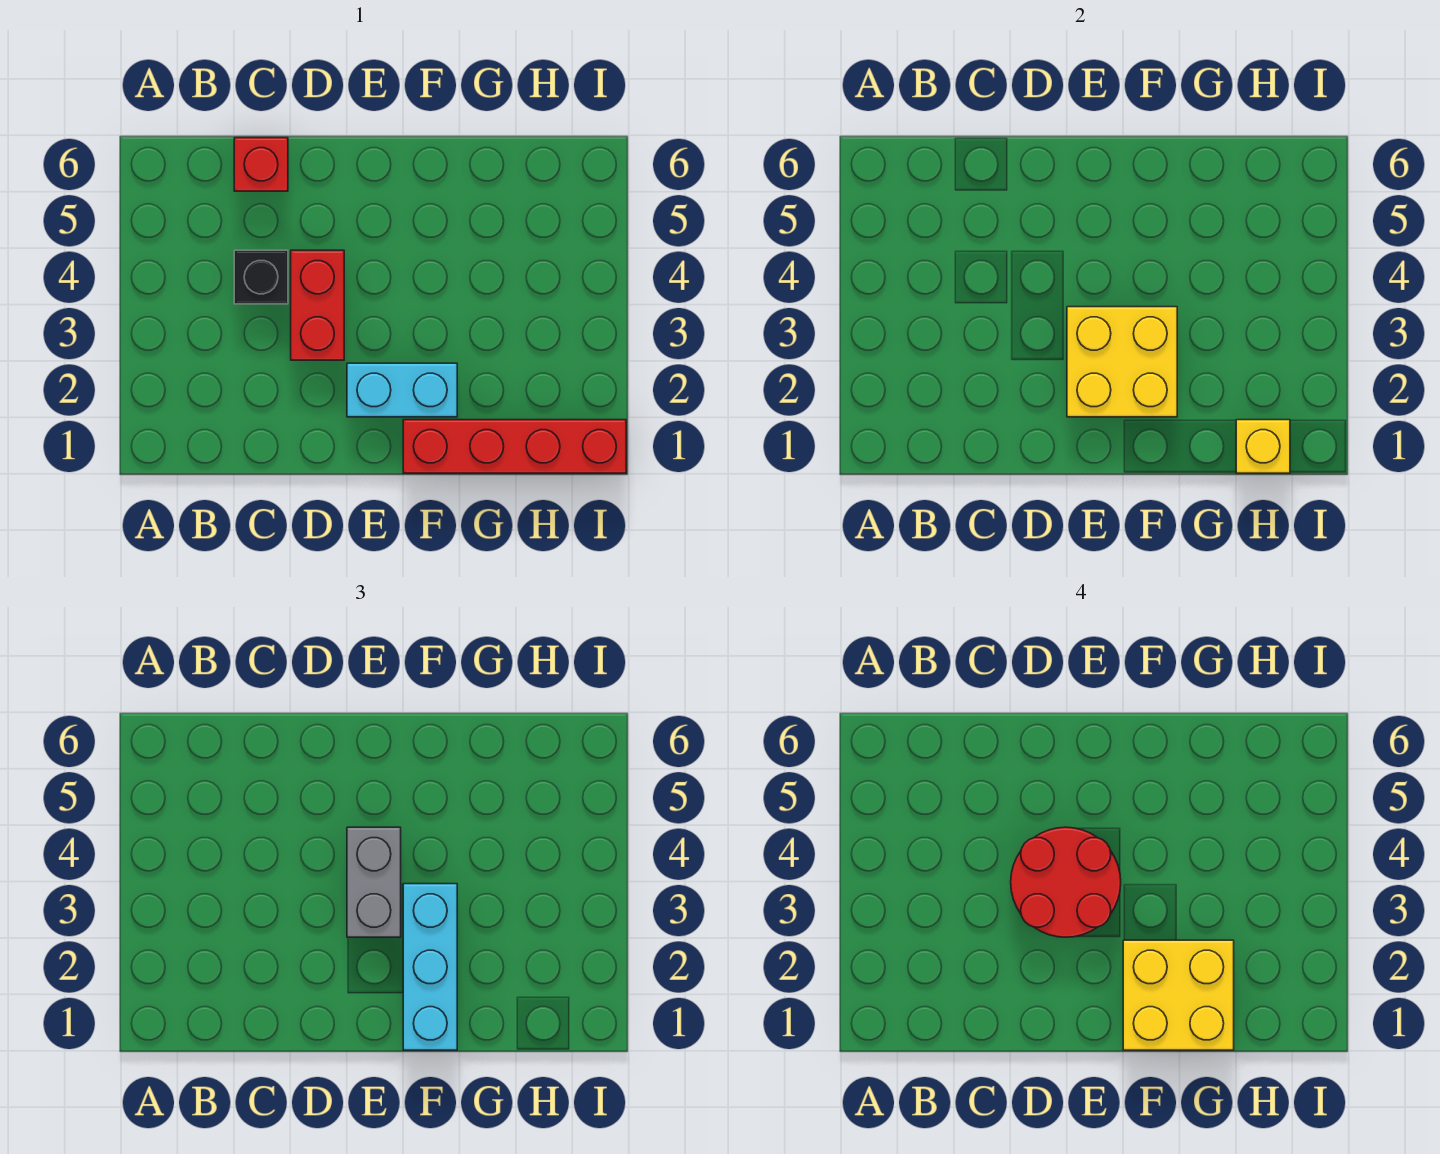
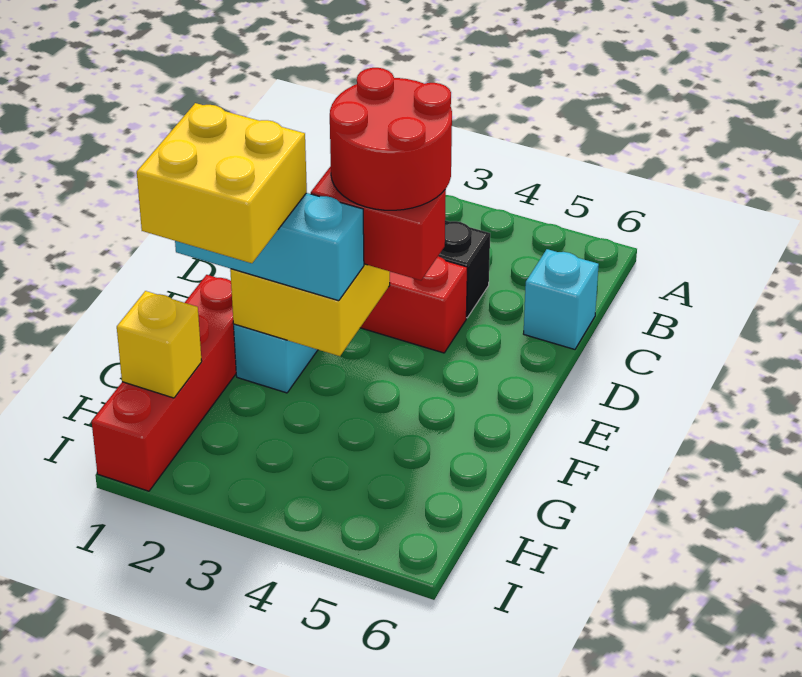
red 1x1 brick [234,138,288,191] -> cyan 1x1 brick [524,249,599,349]
grey 1x2 brick [347,827,401,937] -> red 1x2 brick [311,166,446,280]

